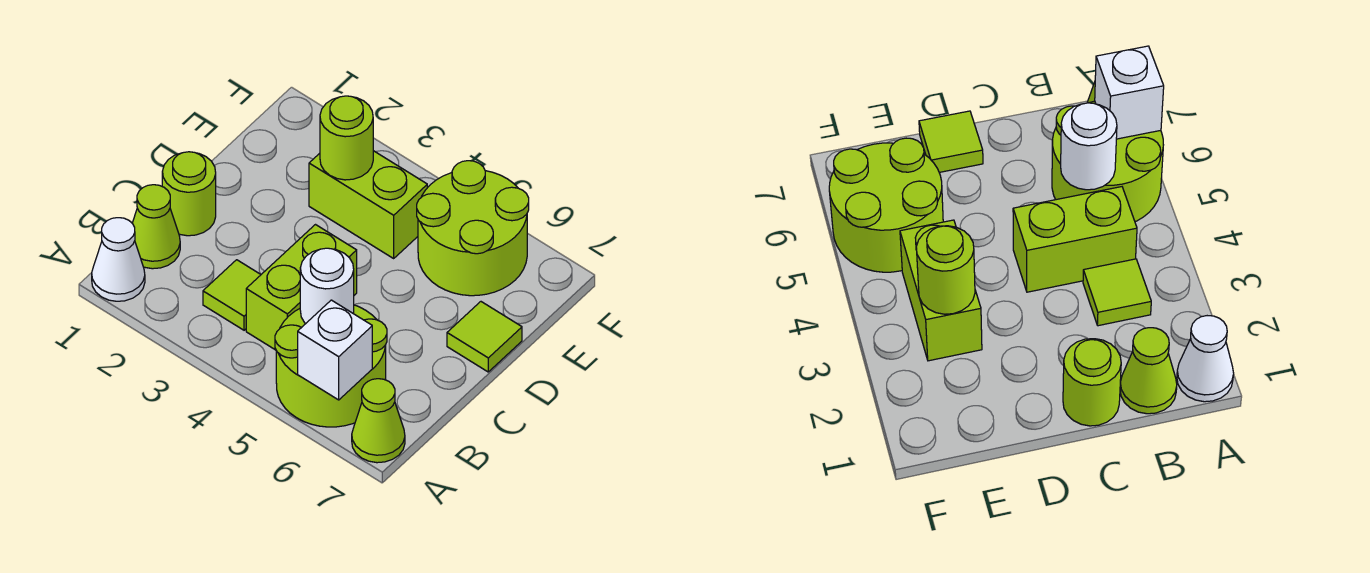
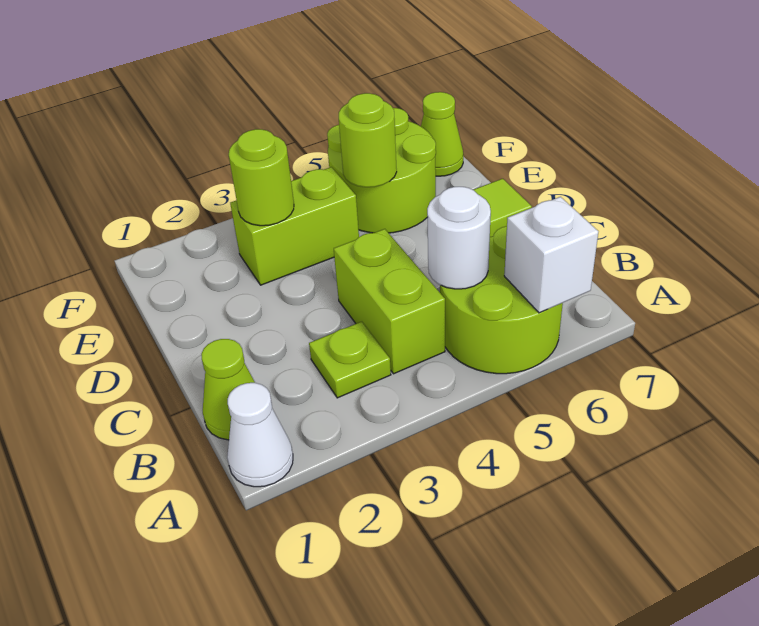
lime 1x1 cone [352,379,405,463] -> lime 1x1 cone moved to [421,92,463,176]
lime 1x1 tile [203,260,261,330] -> lime 1x1 plate [309,322,391,398]
lime 1x1 round brick [162,152,216,236] -> lime 1x1 round brick moved to [339,93,397,187]

